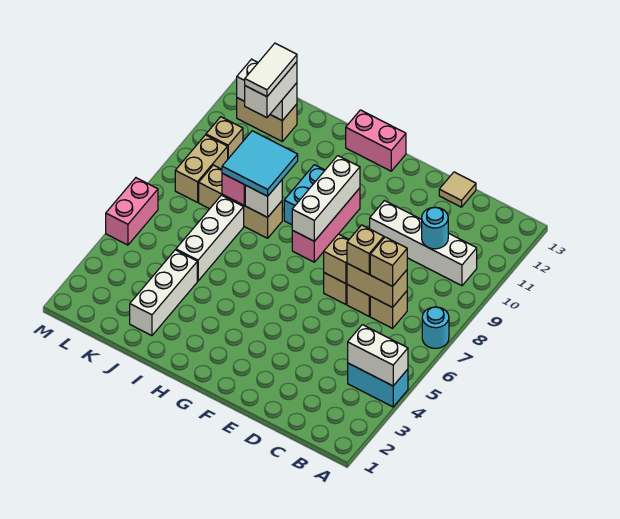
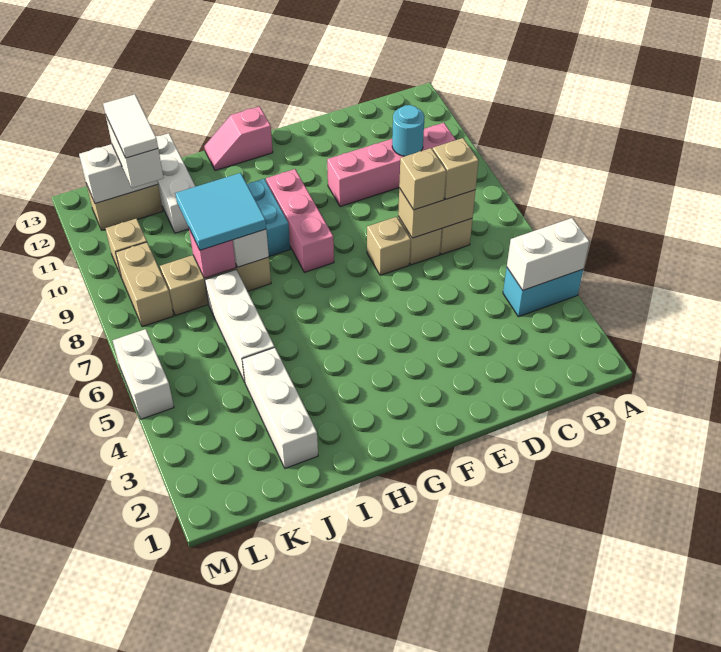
cyan 1x1 round brick [422,307,449,348] -> none
white 1x4 brick [370,201,477,286] -> pink 1x4 brick [327,123,456,207]
tan 1x1 tile [439,172,476,207] -> none
tan 1x1 brick [324,234,349,284] -> none
white 1x3 brick [292,156,360,241] -> white 1x3 brick moved to [156,133,196,233]
pink 1x2 brick [346,110,406,171] -> pink 1x2 slope [204,106,273,170]
pink 1x2 brick [106,178,158,245] -> white 1x2 brick [113,329,174,419]

